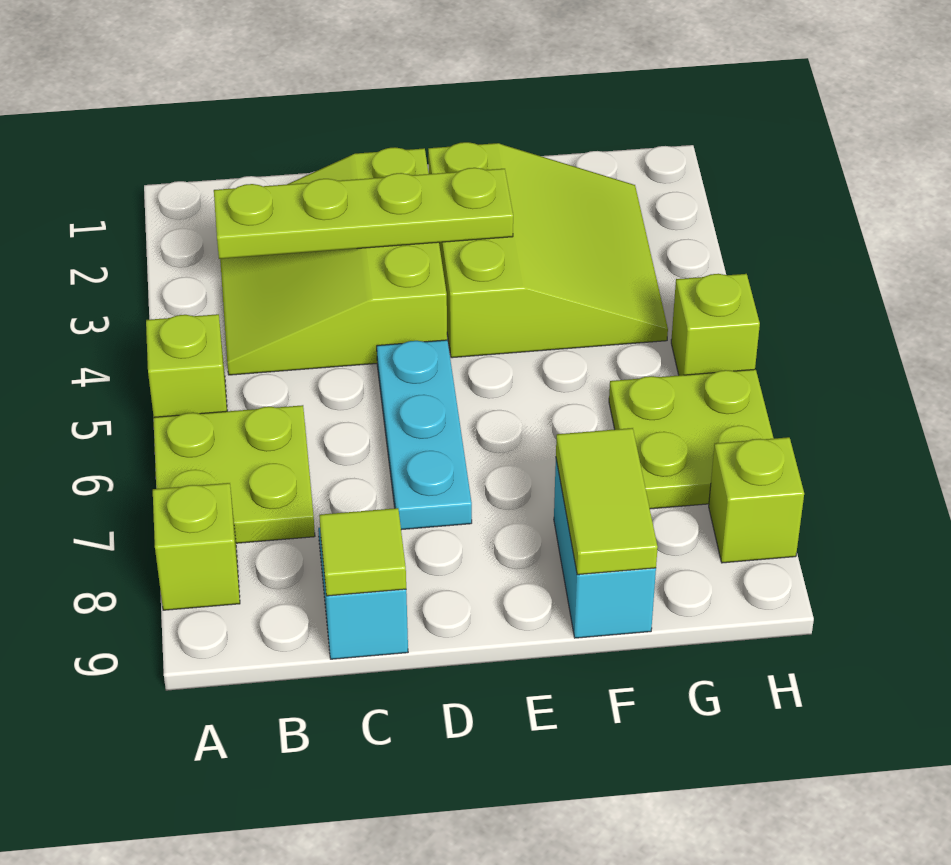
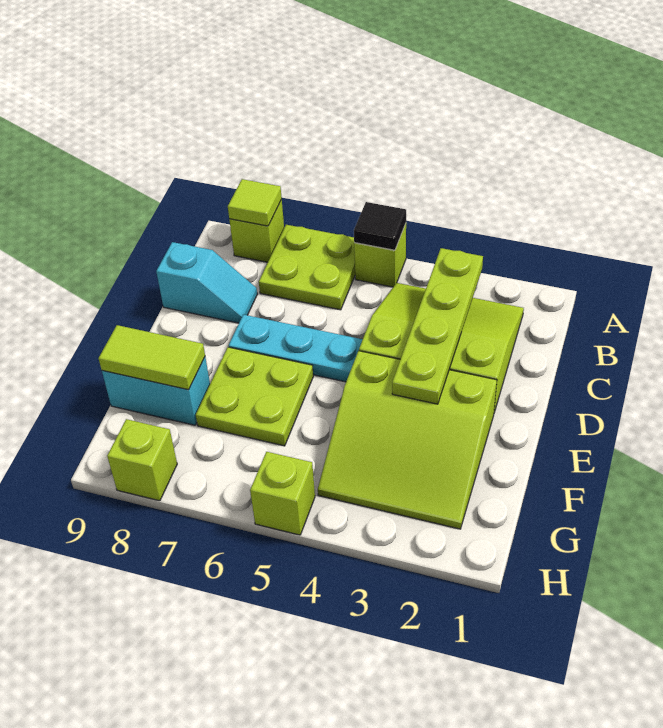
none -> black 1x1 tile [354,202,406,250]
lime 1x1 tile [319,508,406,596] -> lime 1x1 tile moved to [228,179,282,226]
lime 2x2 plate [609,369,774,509] -> lime 2x2 plate moved to [196,347,313,446]

